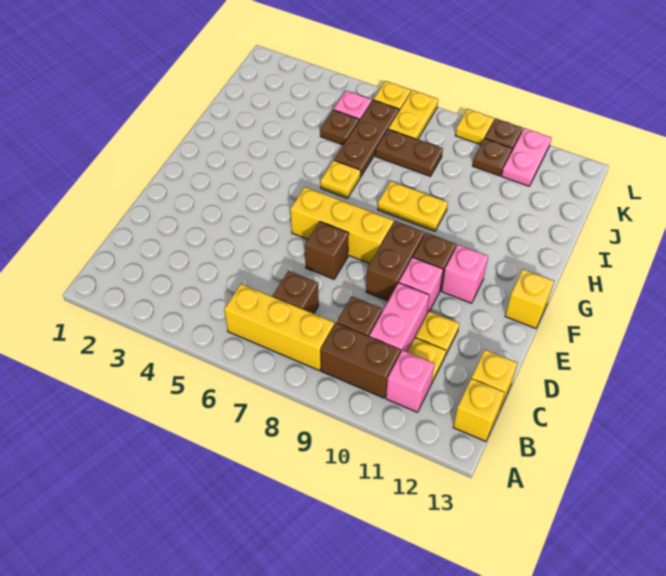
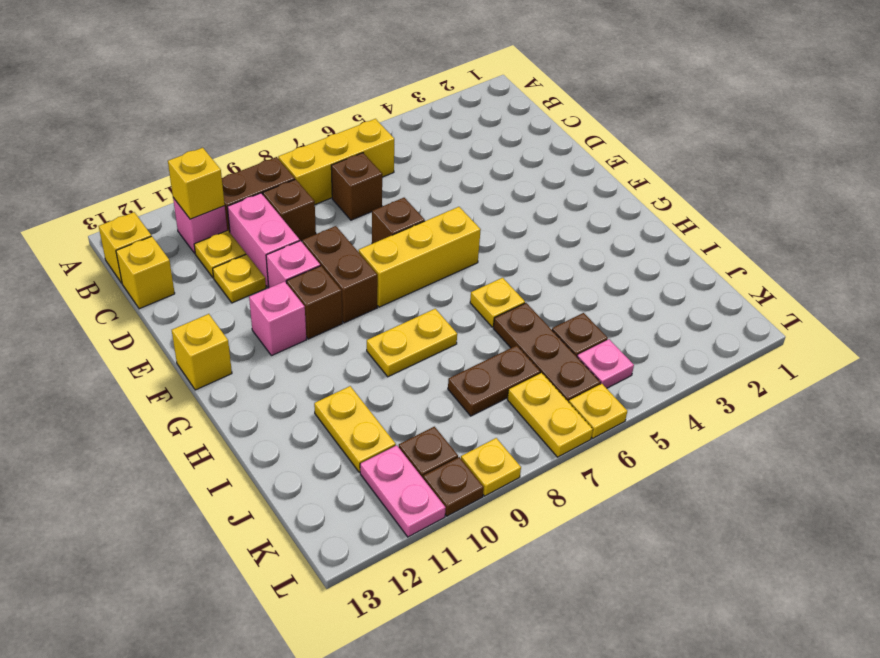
none -> yellow 1x1 brick [168,148,225,219]
none -> yellow 1x2 plate [314,386,396,472]

